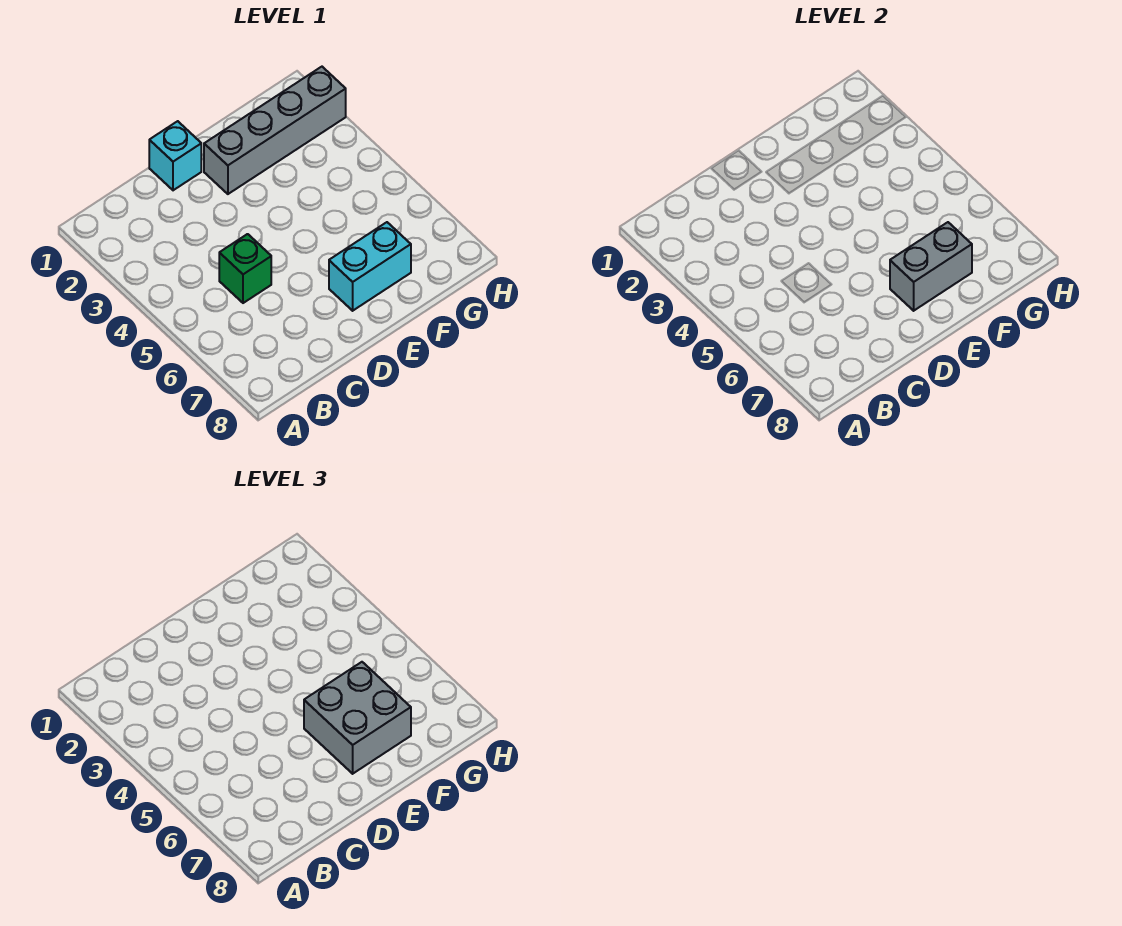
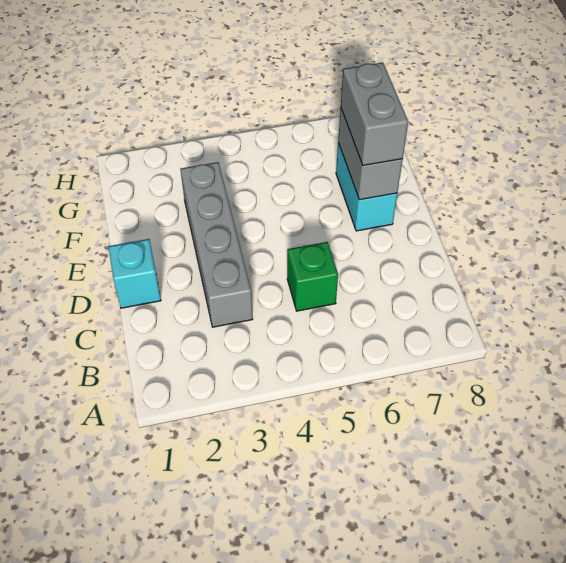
grey 1x4 brick [204,67,346,194] -> grey 1x4 brick moved to [180,162,253,327]
grey 2x2 brick [304,662,411,774] -> grey 1x2 brick [341,63,408,166]

